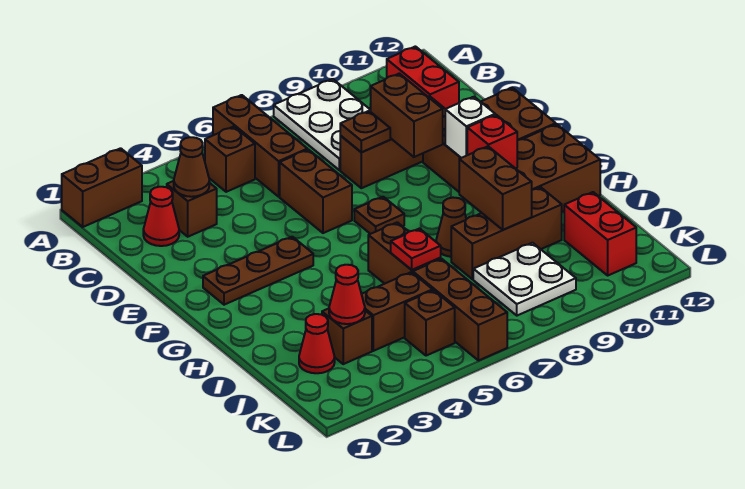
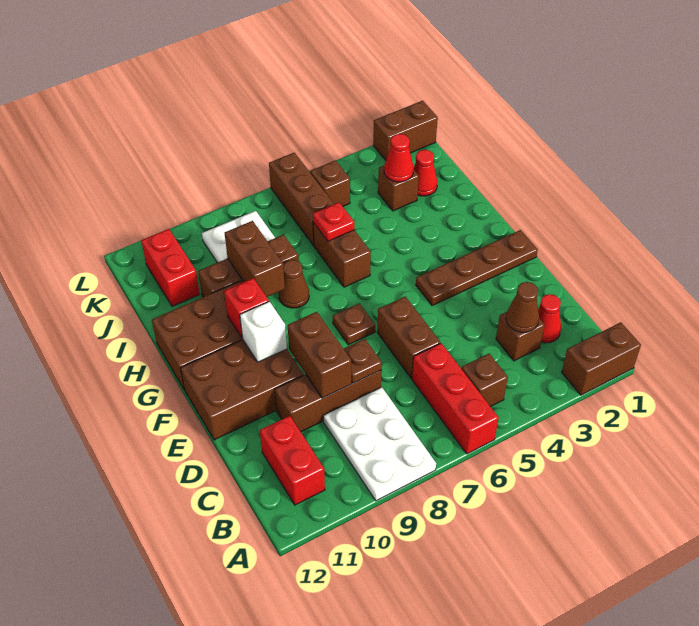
brown 1x3 brick [213,95,307,197] -> red 1x3 brick [412,343,499,454]
brown 1x3 plate [203,237,313,305] -> brown 1x4 plate [416,230,538,306]
brown 1x2 brick [362,272,433,351] -> brown 1x2 brick moved to [373,101,438,160]

